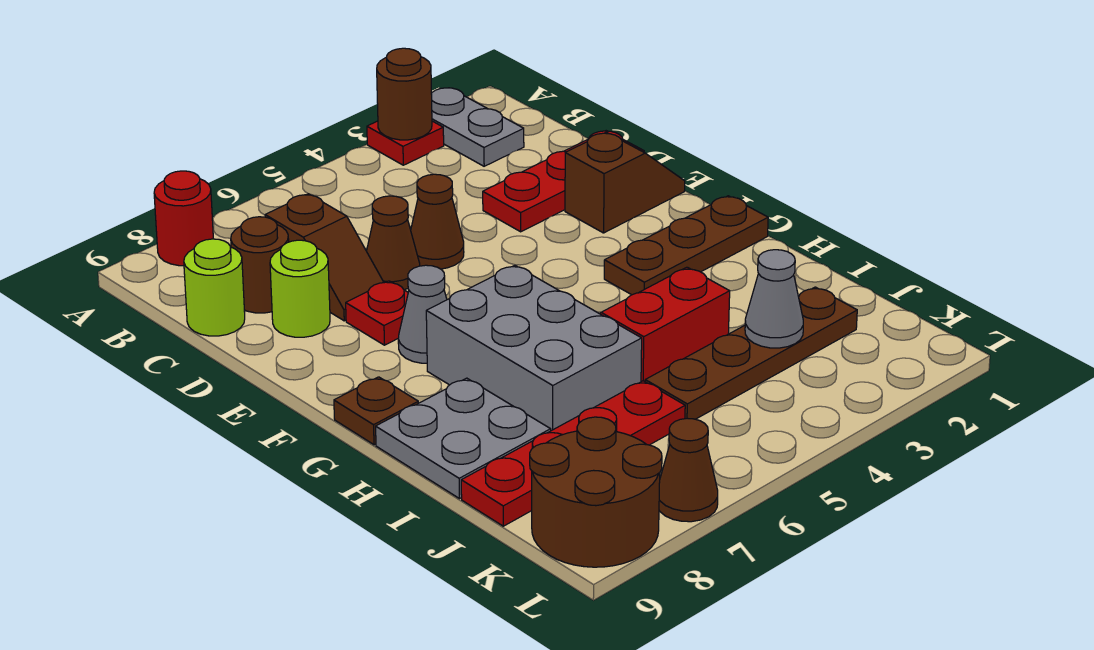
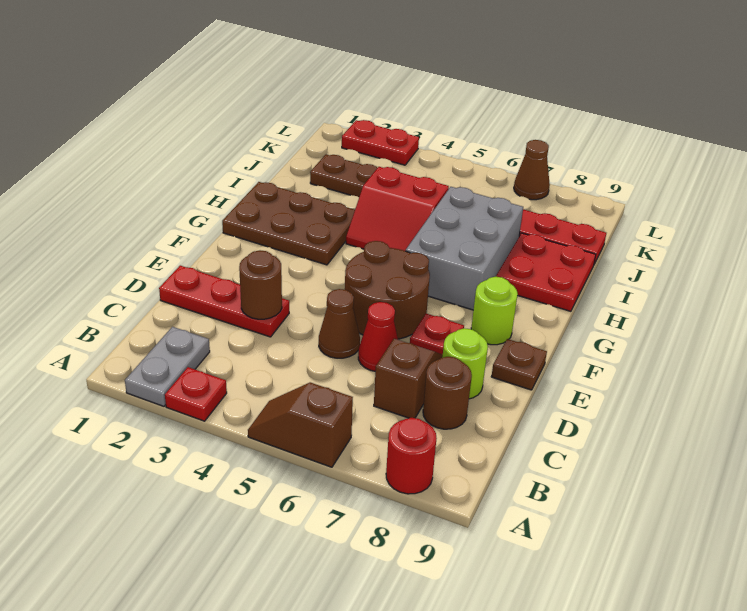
brown 1x1 round brick [377,48,432,140] -> brown 1x1 round brick moved to [239,250,282,319]
lime 1x1 round brick [184,239,245,336] -> lime 1x1 round brick moved to [471,277,518,345]
brown 1x1 cone [367,196,420,290] -> red 1x1 cone [358,302,398,371]
brown 1x2 slope [565,132,685,233] -> brown 1x2 slope moved to [248,382,353,467]
grey 1x1 cone [398,265,447,363] -> none
brown 1x3 plate [604,196,768,295] -> brown 2x3 plate [222,182,355,265]
brown 1x1 plate [334,377,418,445] -> brown 1x1 plate moved to [491,339,547,390]
grey 2x2 plate [376,378,551,499] -> red 2x2 plate [496,233,596,311]
grey 1x1 cone [745,250,803,348] -> none
brown 2x2 round brick [530,417,662,567] -> brown 2x2 round brick moved to [345,241,430,339]
none -> red 1x2 plate [342,120,419,165]

